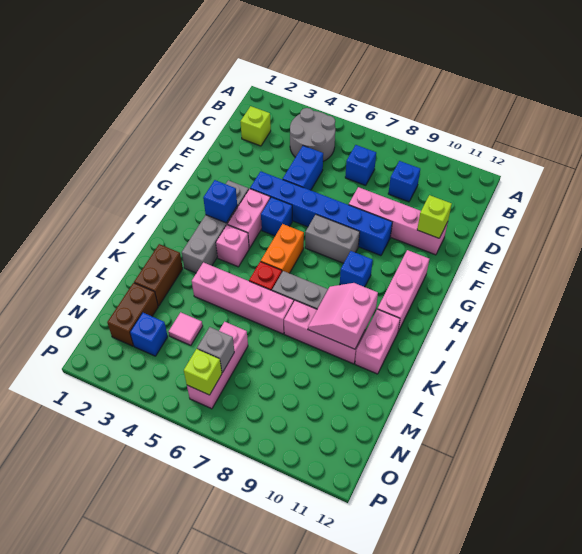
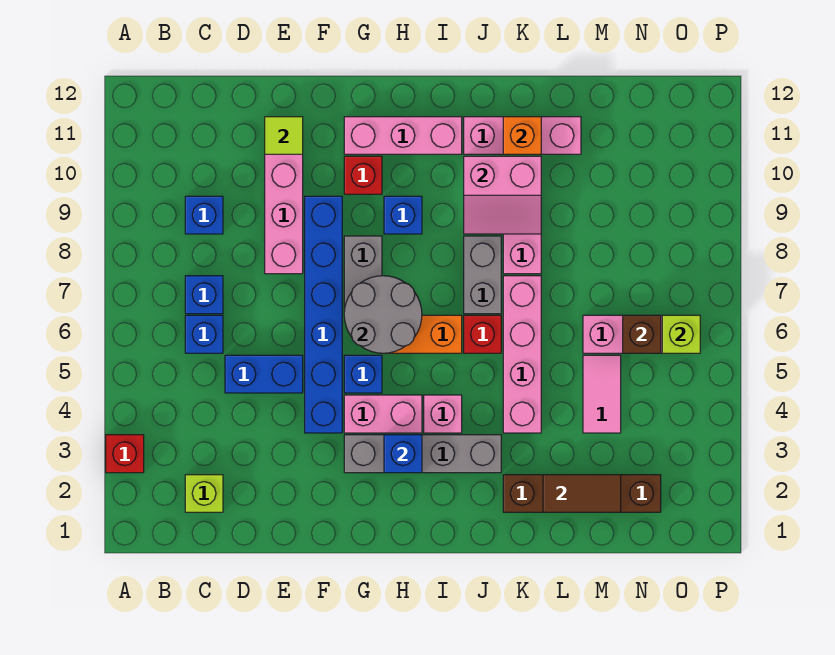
none -> red 1x1 brick [106,435,144,473]
grey 2x2 round brick [290,108,335,161] -> grey 2x2 round brick moved to [344,276,422,353]
lime 1x1 brick [417,195,452,238] -> lime 1x1 tile [265,117,303,154]
none -> red 1x1 brick [344,156,382,194]
pink 1x2 brick [355,309,400,374] -> pink 1x3 brick [464,117,581,154]
none -> orange 1x1 brick [503,117,541,154]
none -> brown 1x2 tile [543,475,621,512]
pink 1x1 tile [169,312,203,345] -> pink 1x2 tile [583,355,621,433]
blue 1x1 brick [130,313,168,356] -> blue 1x1 brick moved to [185,315,223,353]
grey 1x1 brick [197,327,234,373] -> brown 1x1 brick [623,315,661,353]

